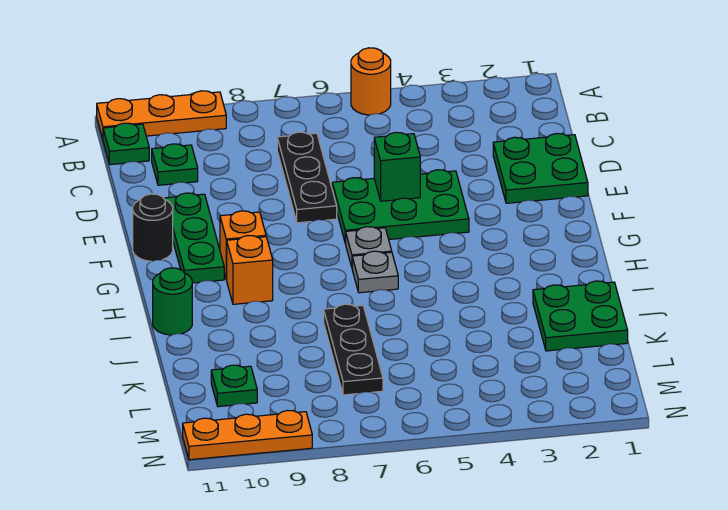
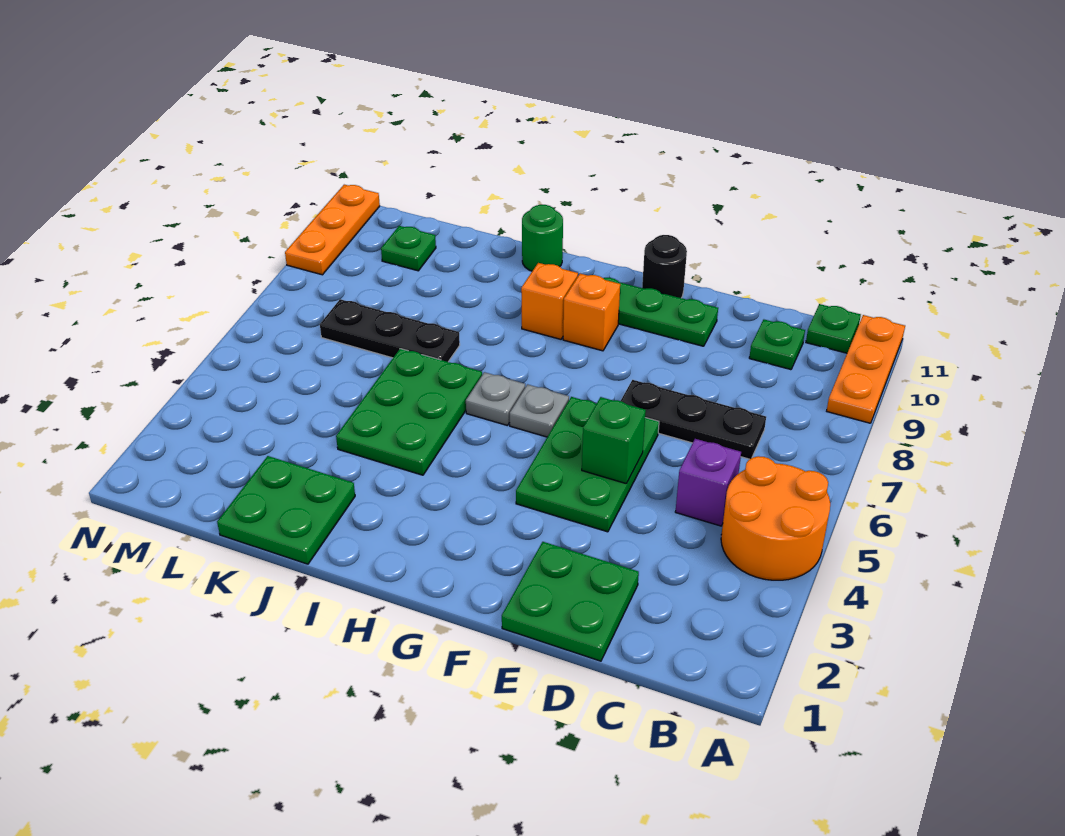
orange 1x1 round brick [351,48,391,115] -> orange 2x2 round brick [721,456,830,580]
none -> purple 1x1 brick [675,439,741,526]
none -> green 2x3 plate [336,349,482,475]

